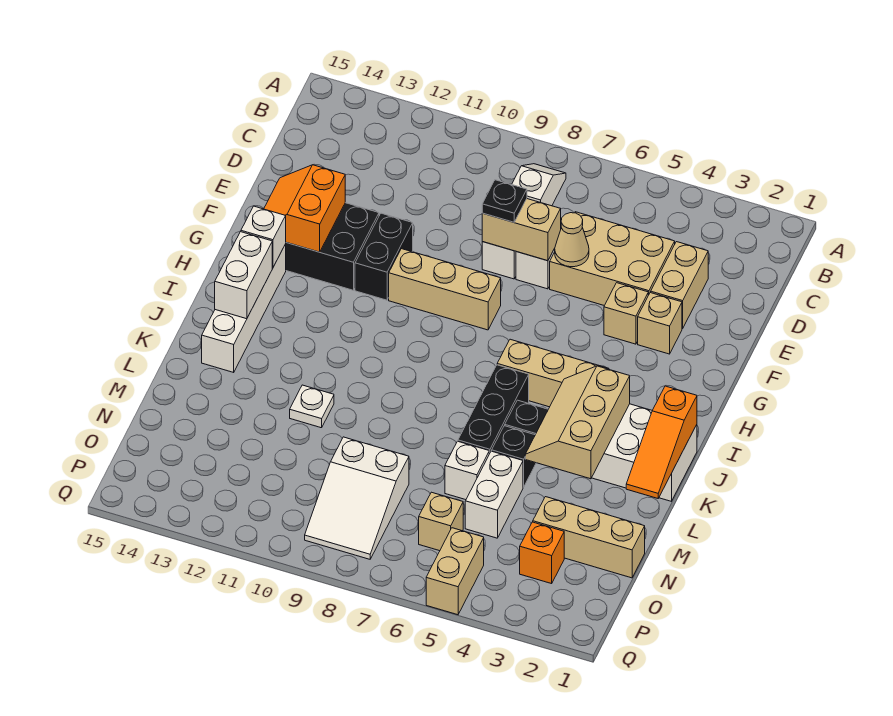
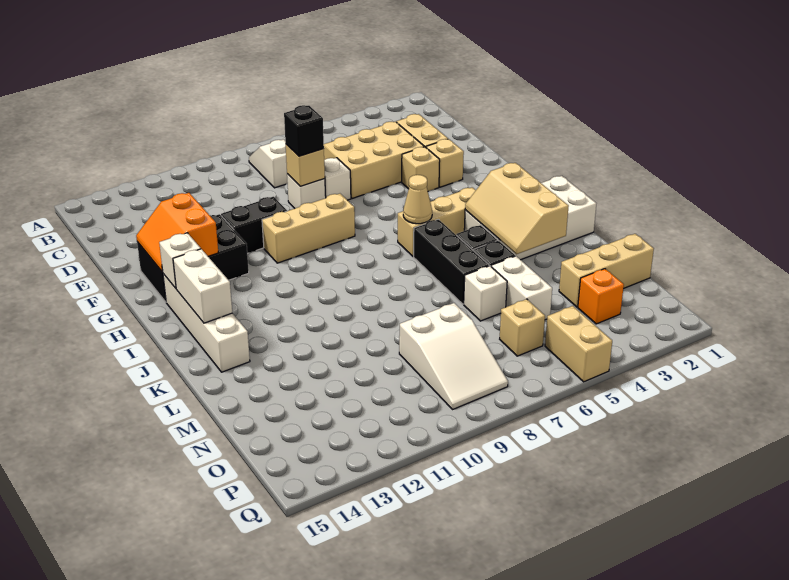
tan 1x1 cone [554,213,589,267] -> tan 1x1 cone moved to [403,175,432,224]
tan 1x2 brick [482,199,561,261] -> tan 1x1 brick [286,144,325,186]
black 1x1 plate [482,180,527,222] -> black 1x1 brick [284,105,324,156]
black 1x2 brick [355,213,413,300] -> black 1x2 brick turned to [221,197,287,253]
orange 1x3 slope [626,386,697,498] -> none
white 1x1 plate [290,385,334,428] -> none

